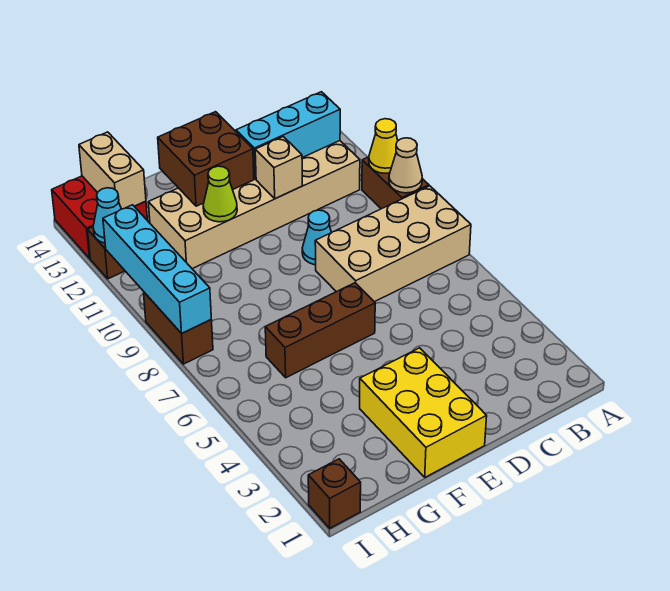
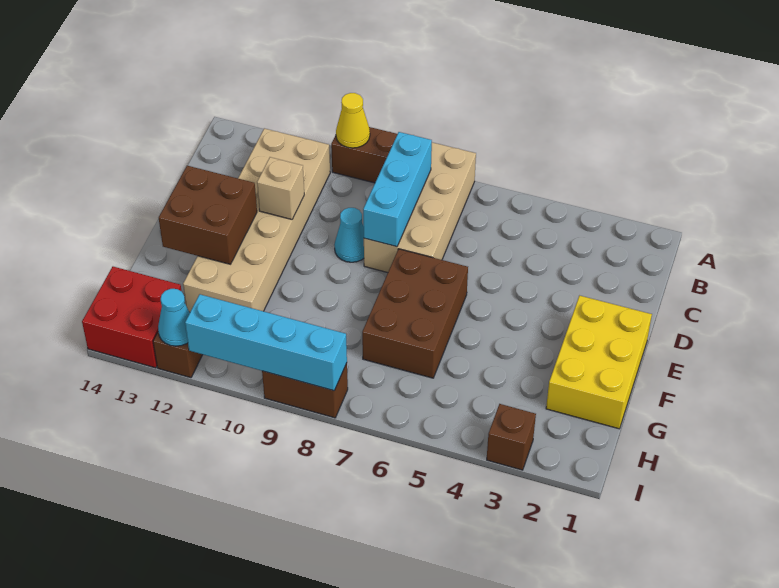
tan 1x1 cone [389,138,422,193] -> none
cyan 1x3 brick [236,92,340,179] -> cyan 1x3 brick moved to [363,132,432,247]
yellow 2x3 brick [360,348,487,477] -> yellow 2x3 brick turned to [546,296,652,429]
brown 1x3 brick [265,283,375,378] -> brown 2x3 brick [362,249,468,378]
lime 1x1 cone [203,166,237,222] -> none
tan 1x2 brick [79,132,146,209] -> none
brown 1x1 brick [308,459,361,528] -> brown 1x1 brick moved to [487,404,536,470]

